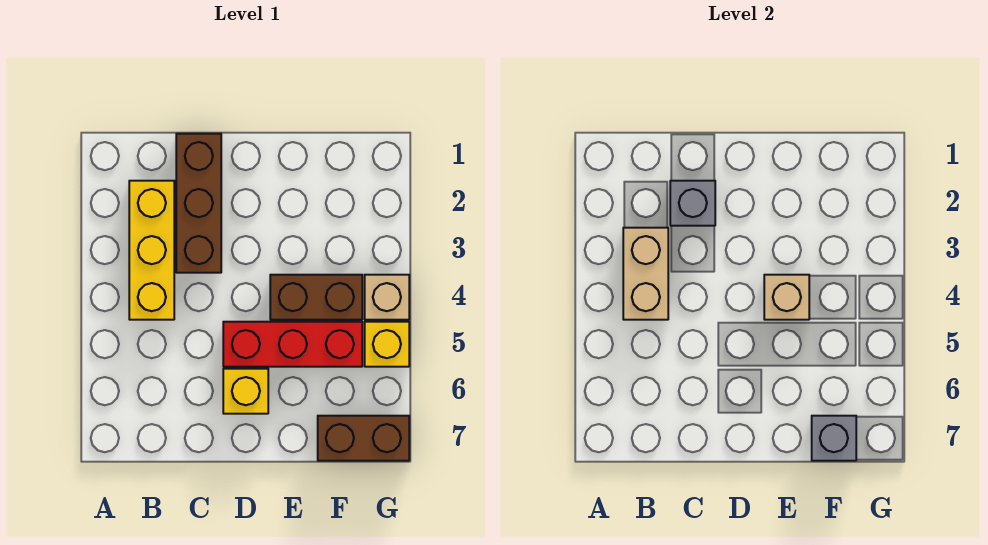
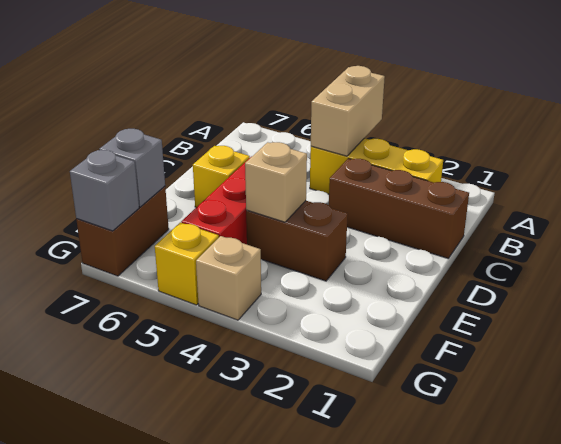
tan 1x2 brick [623,228,668,320] -> tan 1x2 brick turned to [311,66,385,156]
grey 1x1 brick [670,181,715,226] -> grey 1x1 brick moved to [70,150,139,231]
brown 1x2 brick [270,275,362,320] -> brown 1x2 brick turned to [246,201,348,281]

